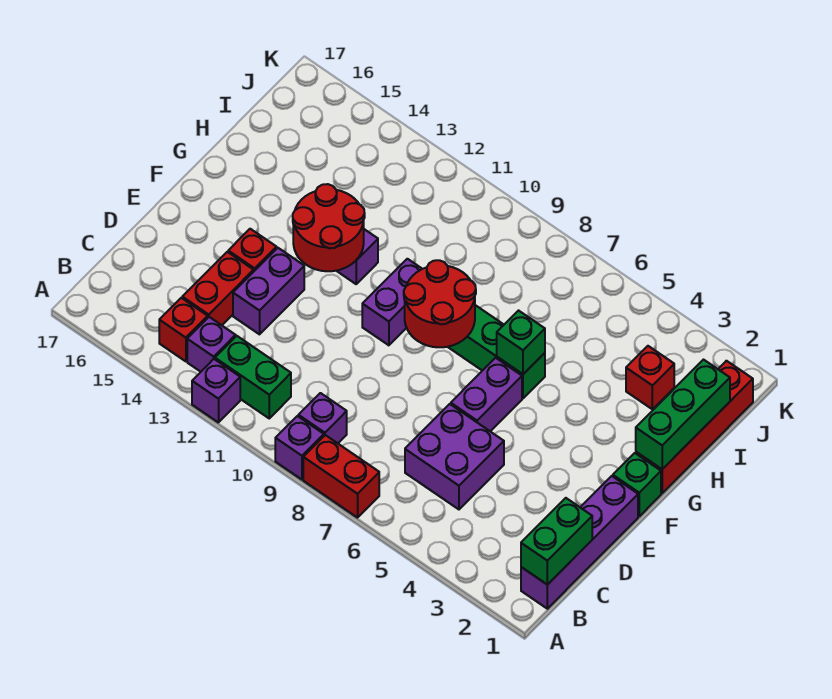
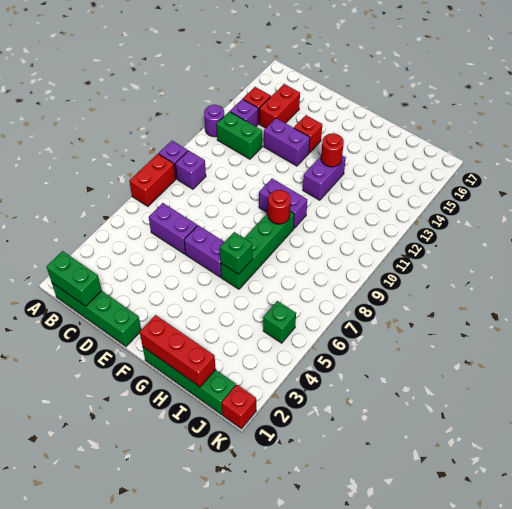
purple 1x1 brick [192,359,240,423] -> purple 1x1 round brick [204,105,224,137]
purple 1x4 brick [521,476,638,609] -> green 1x4 brick [52,283,141,346]
green 1x2 brick [215,336,291,418] -> green 1x2 brick turned to [217,112,262,159]
purple 2x2 brick [405,404,504,509] -> purple 1x2 brick [149,203,197,254]
red 1x2 brick [182,252,254,325] -> red 1x2 brick turned to [260,84,300,128]
green 1x1 brick [613,453,661,516] -> green 1x1 brick moved to [263,301,296,343]
red 2x2 round brick [404,260,476,347] -> red 1x1 round brick [268,190,291,224]
red 2x2 round brick [293,184,365,271] -> red 1x1 round brick [321,133,344,167]
red 1x4 brick [636,361,753,493] -> green 1x4 brick [143,347,236,414]
green 1x3 brick [636,360,730,469] -> red 1x3 brick [140,315,216,387]
red 1x1 brick [626,346,674,409] -> red 1x1 brick moved to [222,385,256,429]

